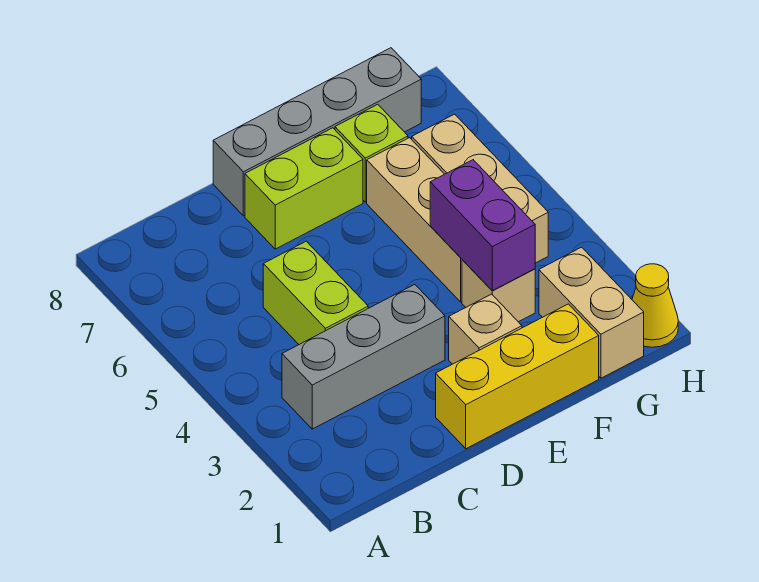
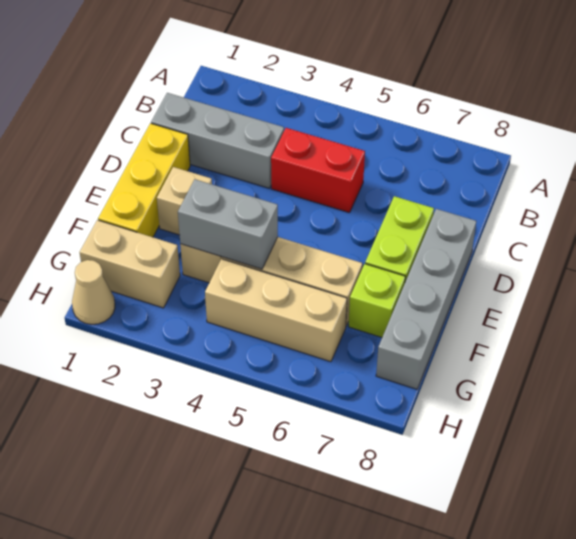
grey 1x3 brick [282,284,445,429] -> grey 1x3 brick turned to [151,93,284,188]
lime 1x2 brick [263,241,368,344] -> red 1x2 brick [271,128,365,213]
purple 1x2 brick [430,160,535,291] -> grey 1x2 brick [178,179,278,269]
yellow 1x1 cone [632,264,678,347] -> tan 1x1 cone [72,260,115,324]

